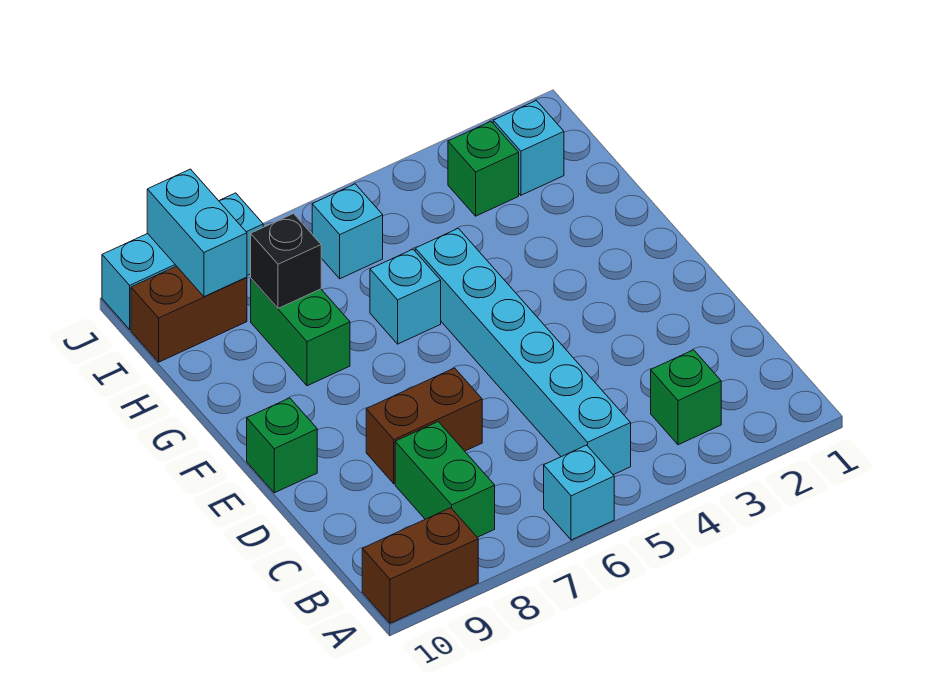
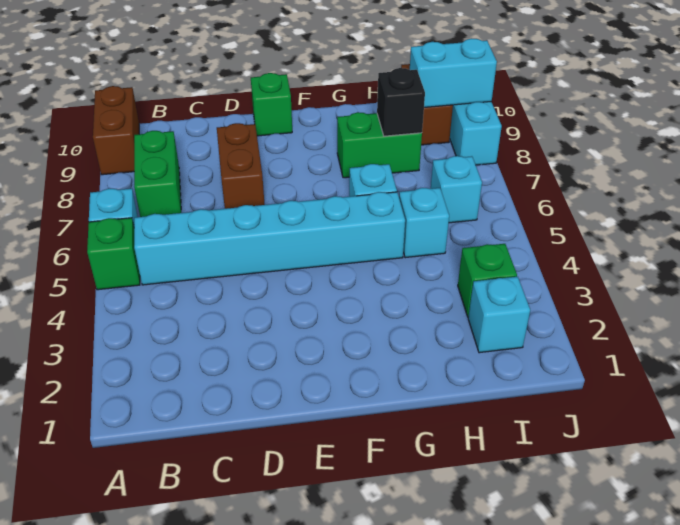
green 1x1 brick [651,350,721,445] -> green 1x1 brick moved to [87,218,140,290]
green 1x2 brick [395,422,495,537] -> green 1x2 brick turned to [134,131,181,217]
none -> cyan 1x1 brick [399,188,449,258]

